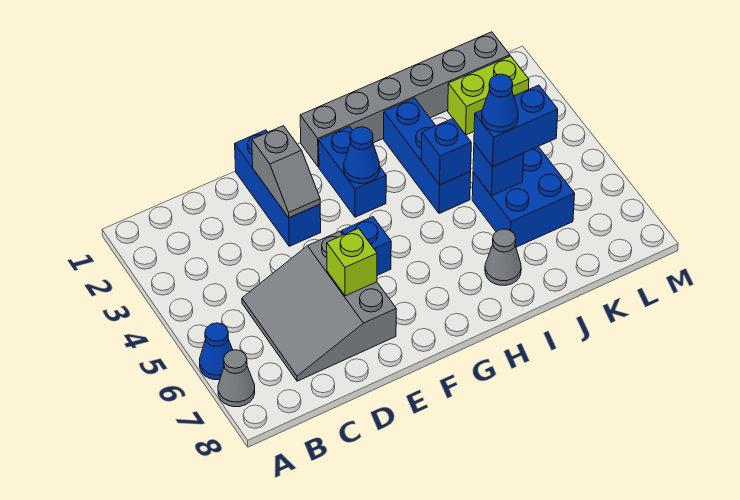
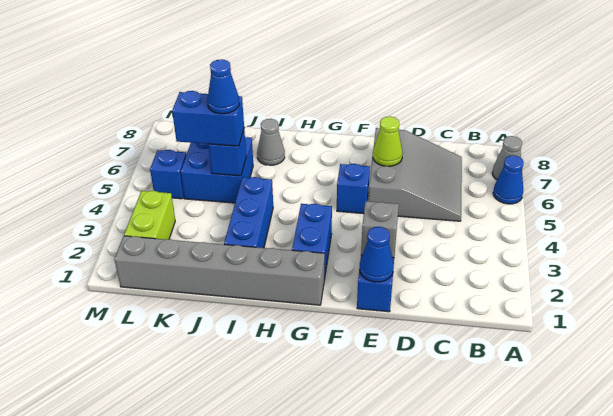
lime 1x1 brick [327,228,377,296] -> lime 1x1 cone [373,116,403,166]
blue 1x1 cone [344,127,380,184] -> blue 1x1 cone moved to [360,227,394,282]
blue 1x1 brick [421,119,471,185] -> blue 1x1 brick moved to [150,150,186,199]
lime 1x2 brick [448,56,529,135] -> lime 1x2 brick turned to [124,191,175,240]

